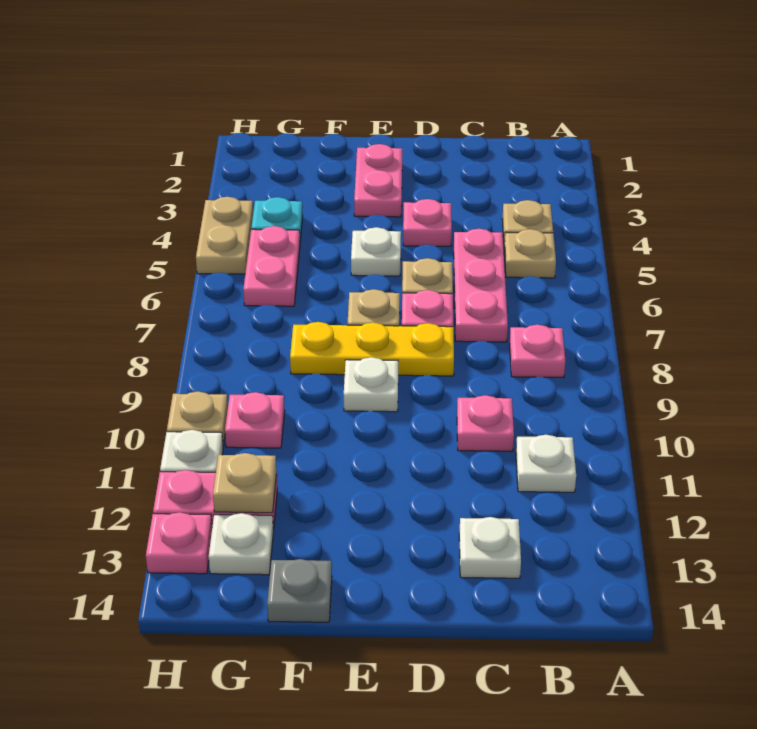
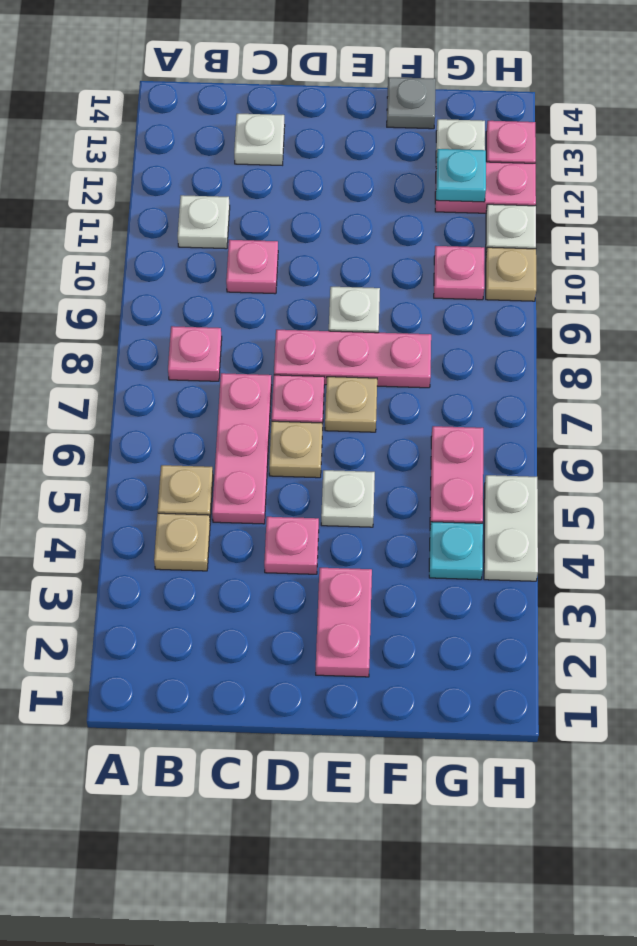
yellow 1x3 plate [290,322,454,376] -> pink 1x3 plate [274,330,431,388]
tan 1x1 plate [213,453,276,513] -> cyan 1x1 plate [436,149,486,202]
tan 1x2 plate [196,197,253,274] -> white 1x2 plate [484,475,538,581]

